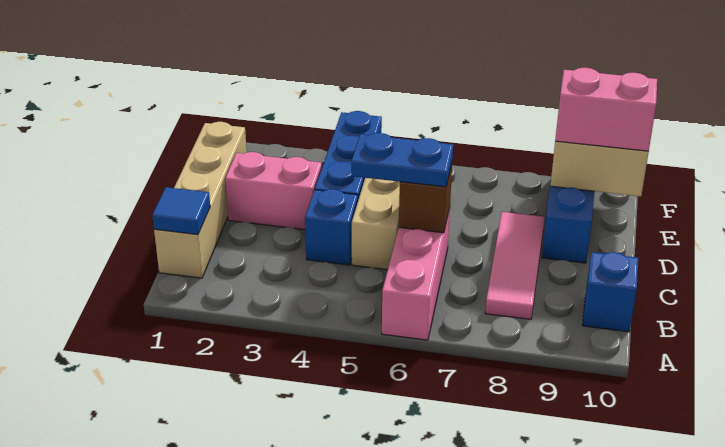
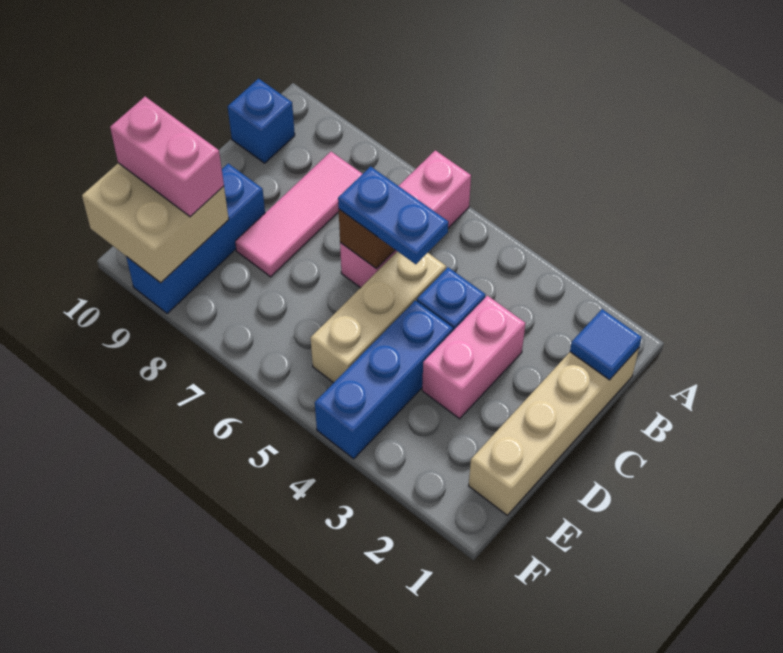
pink 1x2 brick [225,152,322,230] -> pink 1x2 brick turned to [422,296,525,419]

